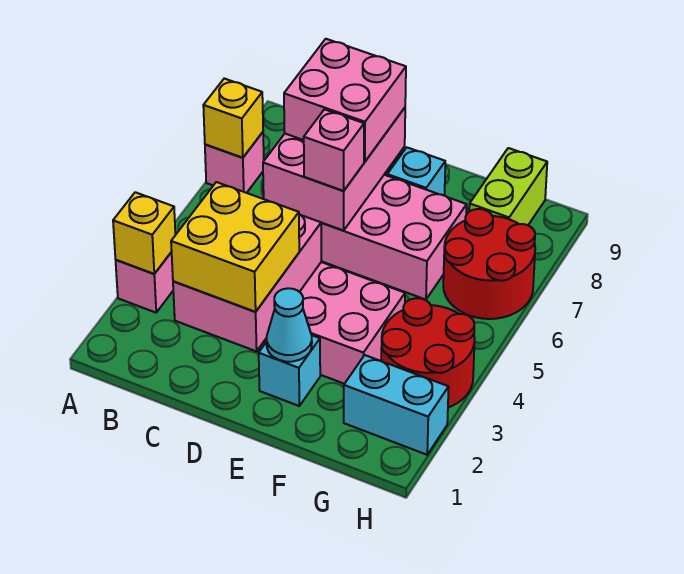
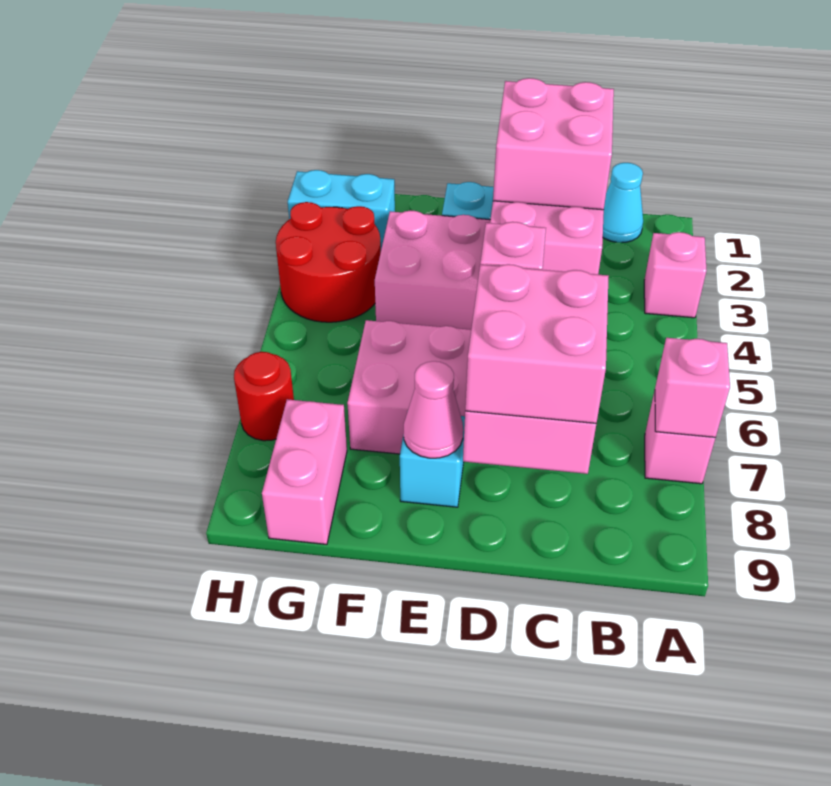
yellow 1x1 brick [113,192,175,274] -> none
yellow 1x1 brick [203,79,263,158] -> pink 1x1 brick [655,338,730,437]
yellow 2x2 brick [171,182,299,312] -> pink 2x2 brick [493,78,614,210]
cyan 1x1 cone [267,288,312,362] -> cyan 1x1 cone moved to [603,163,643,243]
none -> pink 1x1 cone [404,361,463,458]
red 2x2 round brick [443,209,535,319] -> red 1x1 round brick [234,352,294,441]
lime 1x2 brick [469,148,547,225] -> pink 1x2 brick [262,399,347,544]

